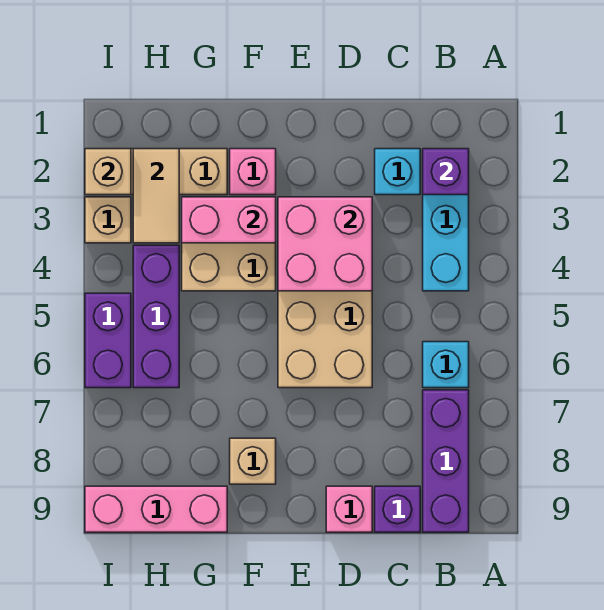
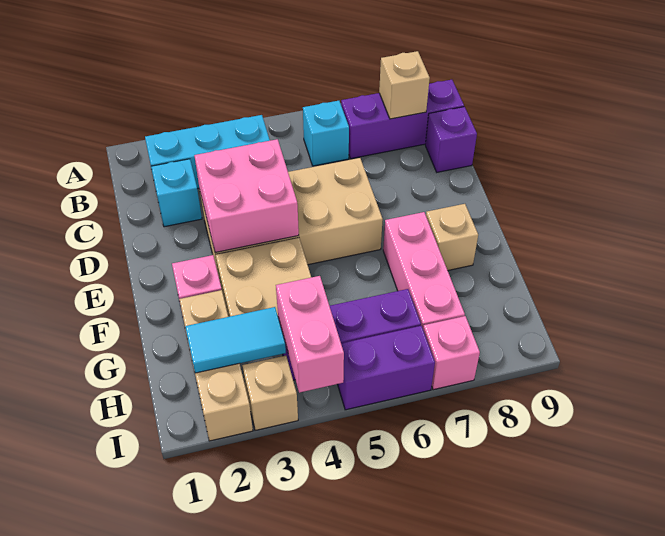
purple 1x1 brick [423,149,469,195] -> none
pink 1x1 brick [326,486,372,532] -> pink 1x1 brick moved to [423,316,480,390]
pink 1x2 brick [182,197,276,243] -> pink 1x2 brick moved to [276,276,344,393]
pink 1x3 brick [85,486,227,532] -> pink 1x3 brick moved to [383,212,465,328]
tan 1x2 tile [133,149,179,243] -> cyan 1x2 tile [185,307,286,373]
tan 1x1 brick [85,149,131,195] -> tan 1x1 brick moved to [379,51,430,119]

